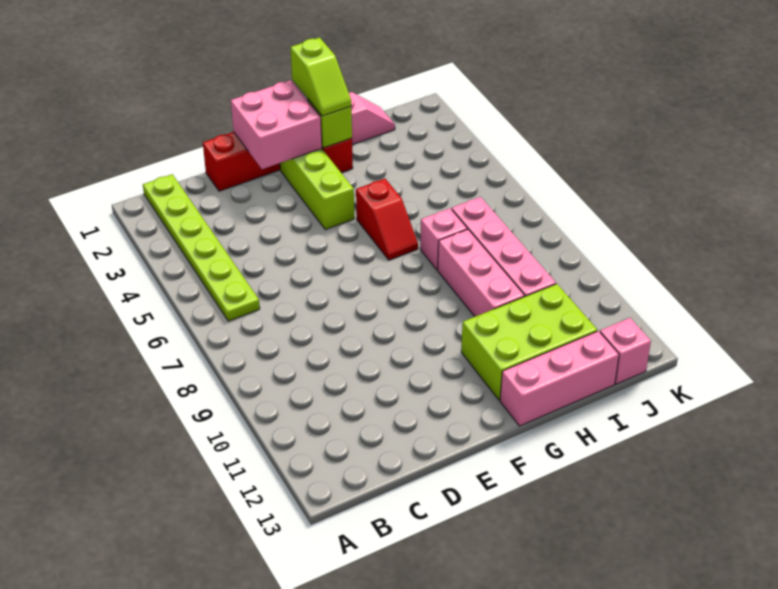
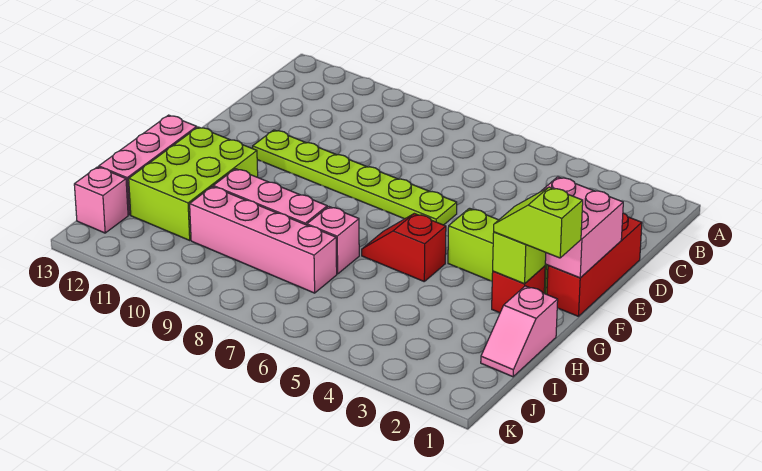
lime 1x6 plate [143,174,260,321] -> lime 1x6 plate moved to [253,130,457,225]

